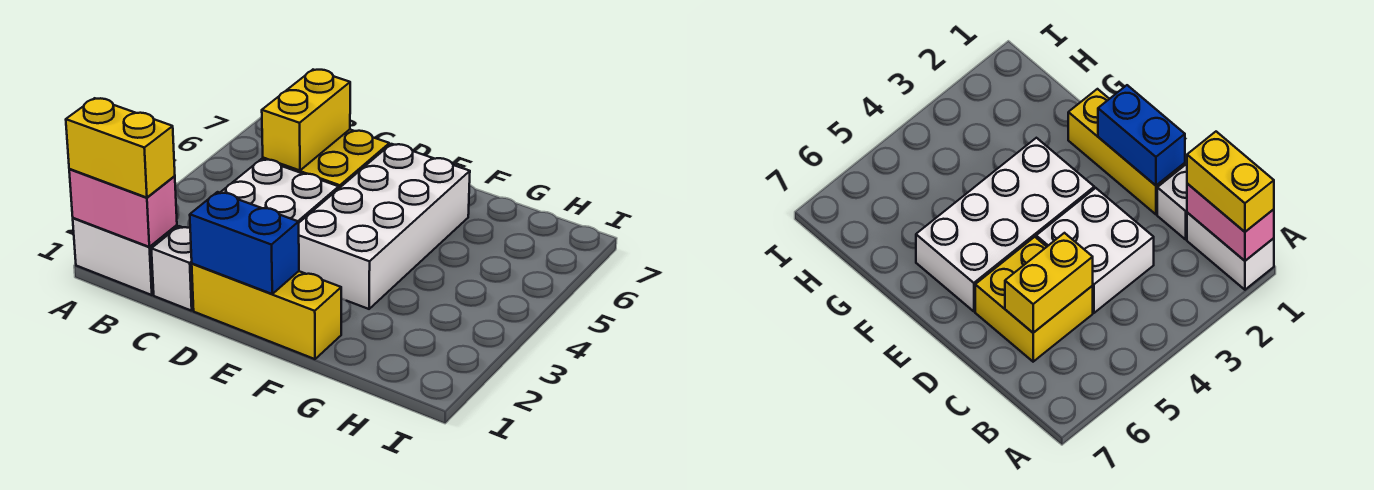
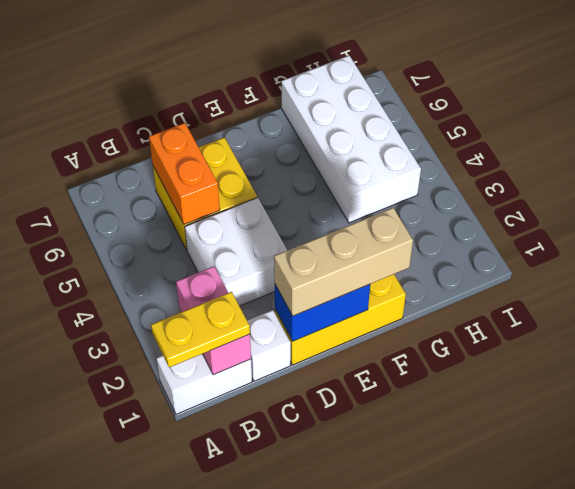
pink 1x2 brick [69,169,177,247] -> pink 1x2 brick turned to [176,266,251,375]
yellow 1x2 brick [66,98,175,198] -> yellow 1x2 plate [151,292,250,367]
yellow 1x2 brick [262,70,350,170] -> orange 1x2 brick [149,123,220,225]
none -> tan 1x3 brick [274,208,413,316]
white 2x4 brick [299,144,470,309] -> white 2x4 brick moved to [281,56,421,223]

